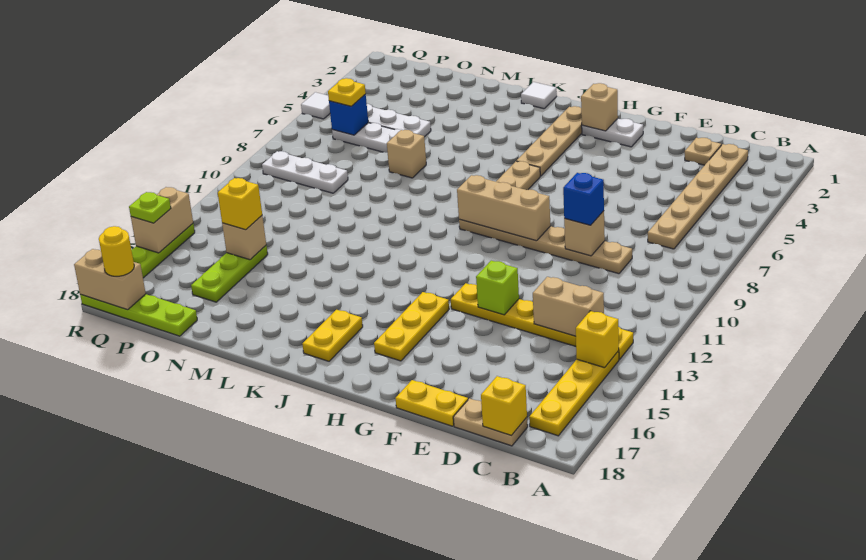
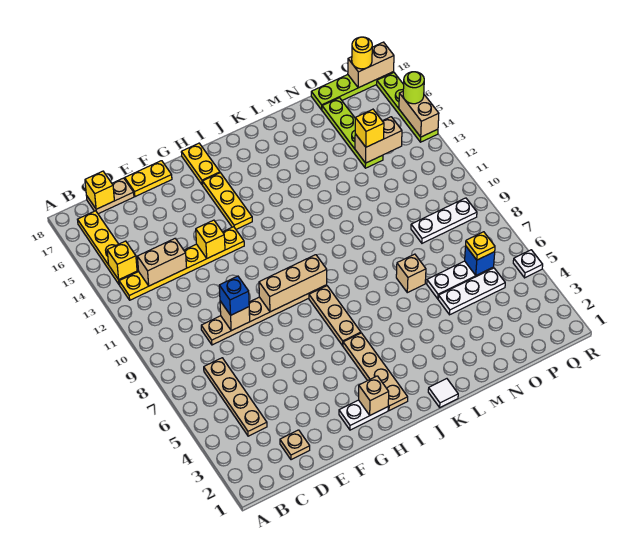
tan 1x6 plate [648,144,748,249] -> tan 1x4 plate [204,358,267,436]
lime 1x1 brick [476,261,519,315] -> yellow 1x1 brick [196,220,225,258]
yellow 1x2 plate [303,310,363,361] -> yellow 1x2 plate moved to [181,143,220,185]
lime 1x3 plate [191,245,268,302] -> lime 1x4 plate [322,98,383,168]
tan 1x1 brick [222,216,266,260] -> tan 1x2 brick [355,117,402,163]
white 1x1 tile [301,92,330,119] -> white 1x1 plate [513,250,543,278]
lime 1x1 plate [129,192,171,223] -> lime 1x1 round brick [403,72,424,104]

